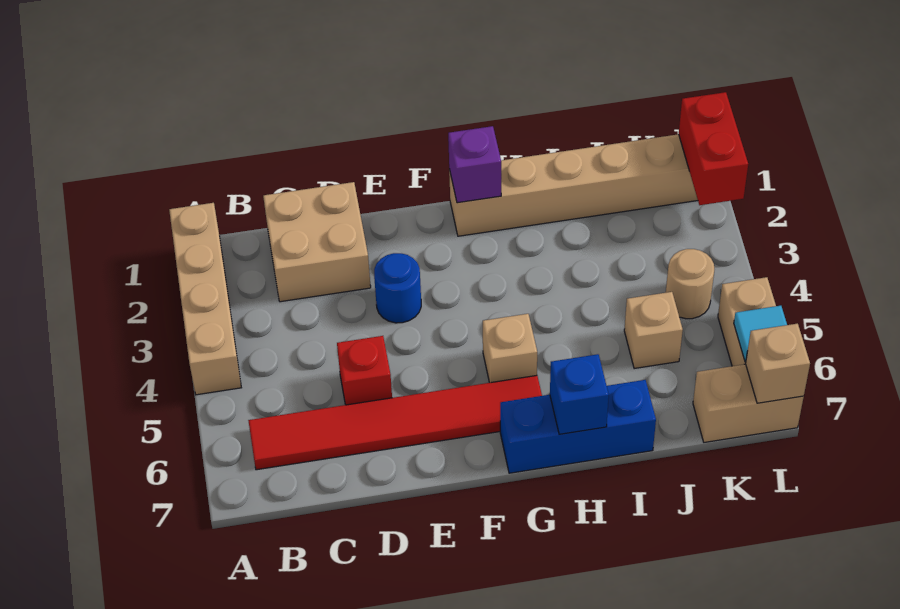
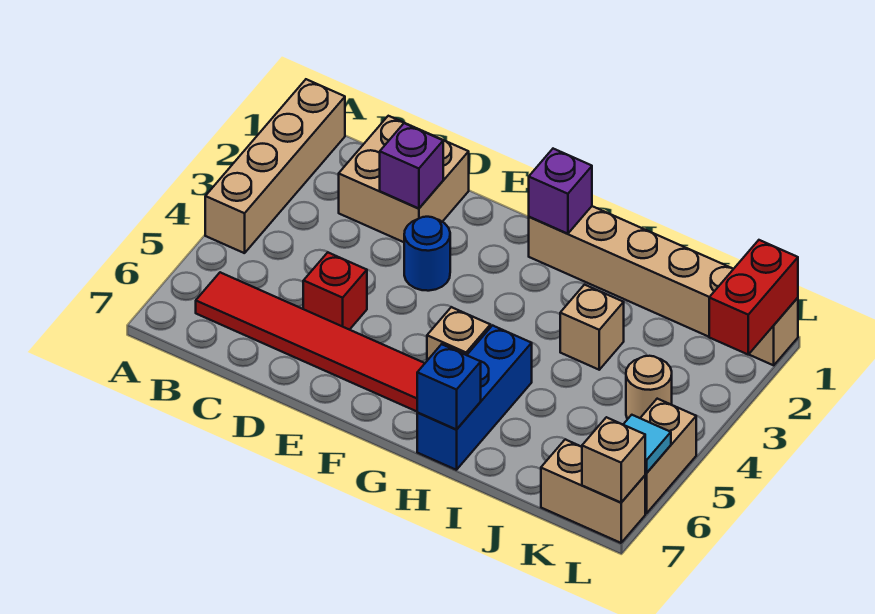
none -> purple 1x1 brick [380,123,443,208]
blue 1x3 brick [500,380,656,473] -> blue 1x3 brick turned to [417,325,532,470]
tan 1x1 brick [624,292,683,369] -> tan 1x1 brick moved to [560,284,624,370]

